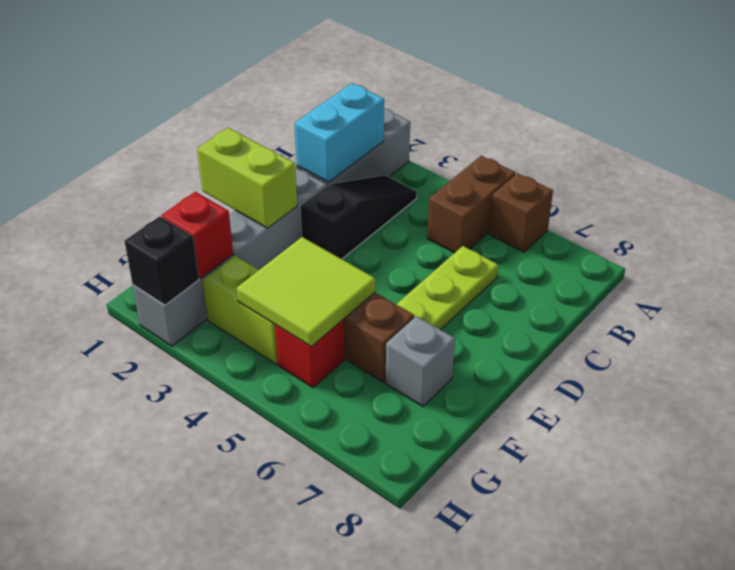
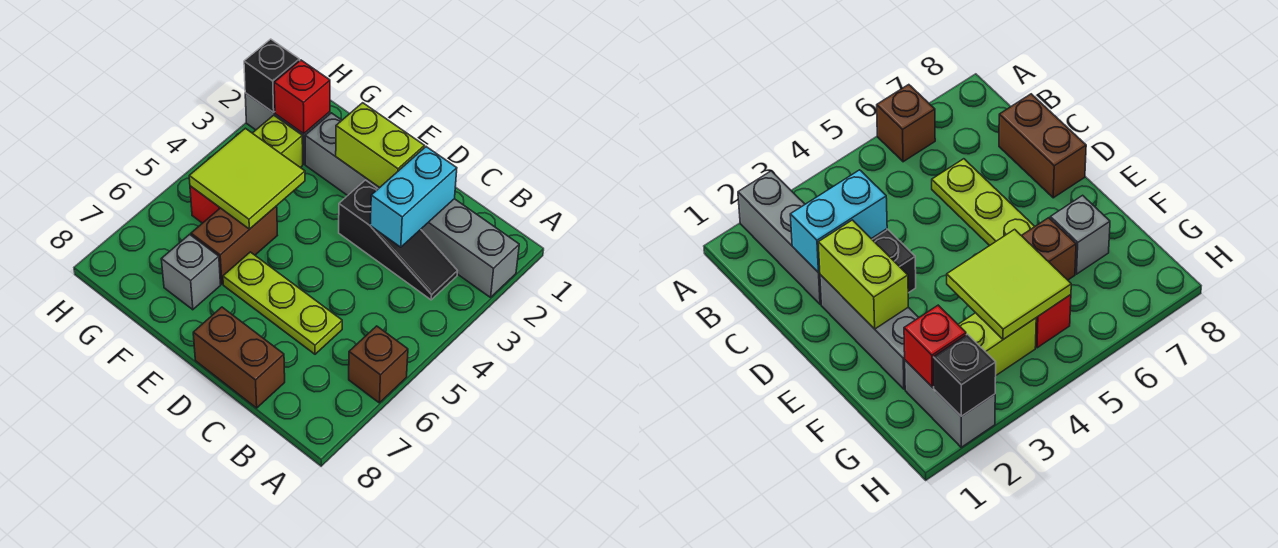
brown 1x2 brick [427,156,516,253] -> brown 1x2 brick moved to [193,307,285,408]
cyan 1x2 brick [295,83,384,182] -> cyan 1x2 brick turned to [370,147,457,247]
lime 1x2 brick [197,128,297,228] -> lime 1x2 brick turned to [336,103,424,188]

